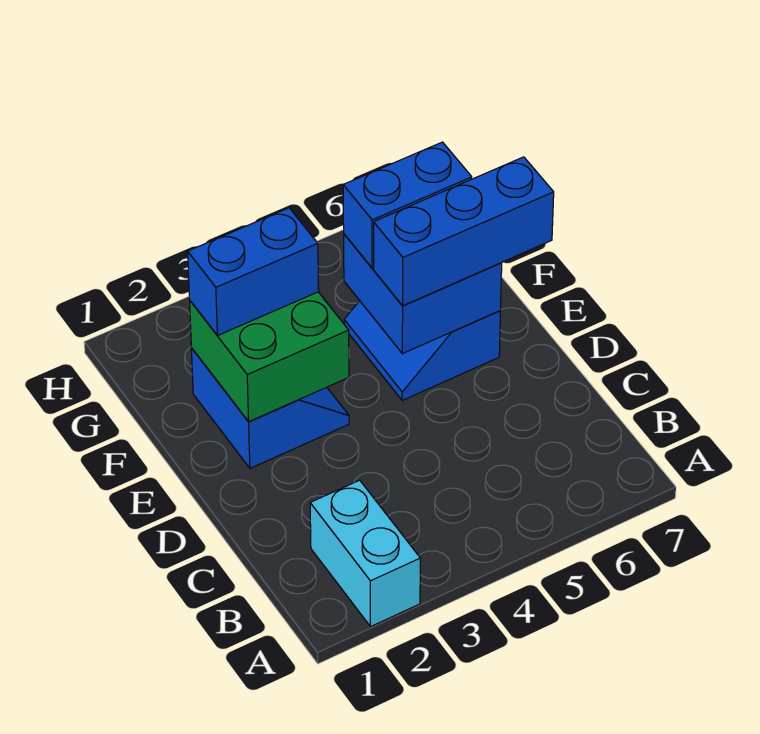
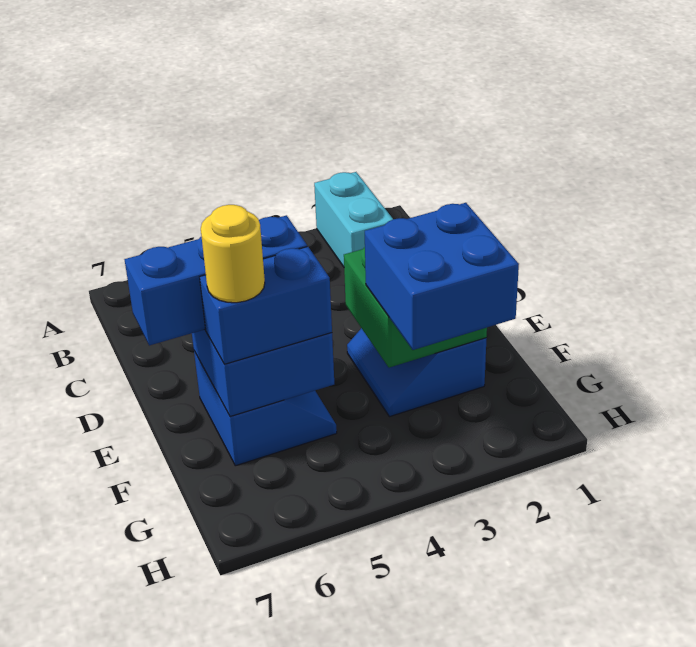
blue 1x2 brick [188,208,319,336] -> blue 2x2 brick [365,203,519,350]
none -> yellow 1x1 round brick [201,205,265,303]

